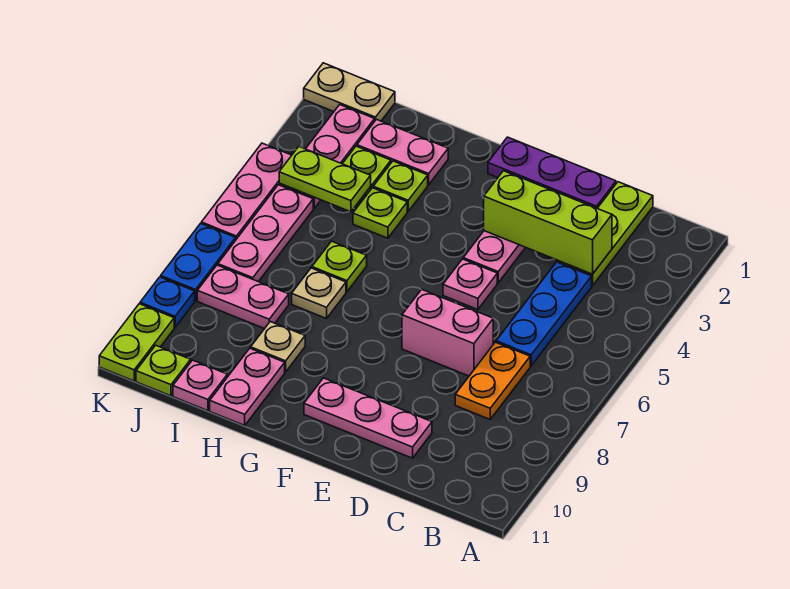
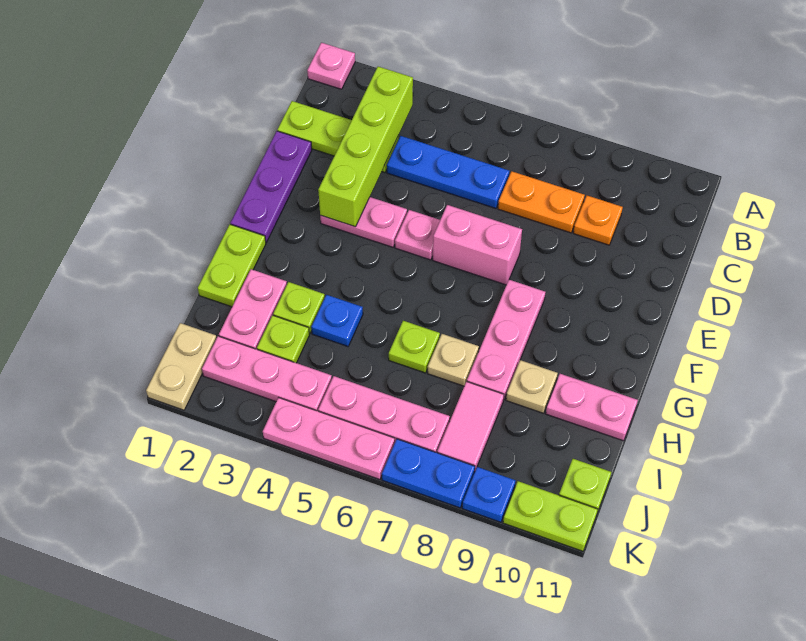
lime 1x3 brick [484,171,612,274] -> lime 1x4 brick [318,67,413,227]
none -> orange 1x1 plate [573,196,623,245]
pink 1x2 brick [402,289,493,376] -> pink 1x2 brick turned to [433,205,522,285]
pink 1x3 plate [304,378,432,458] -> pink 1x3 plate moved to [467,280,545,399]
lime 1x1 plate [353,188,407,238] -> blue 1x1 plate [311,295,363,346]
lime 1x2 plate [279,147,371,212] -> lime 1x2 plate moved to [198,224,266,307]
pink 1x2 plate [197,265,289,329] -> pink 1x2 tile [437,382,504,470]
pink 1x1 plate [173,360,227,411] -> pink 1x1 plate moved to [307,43,355,89]

